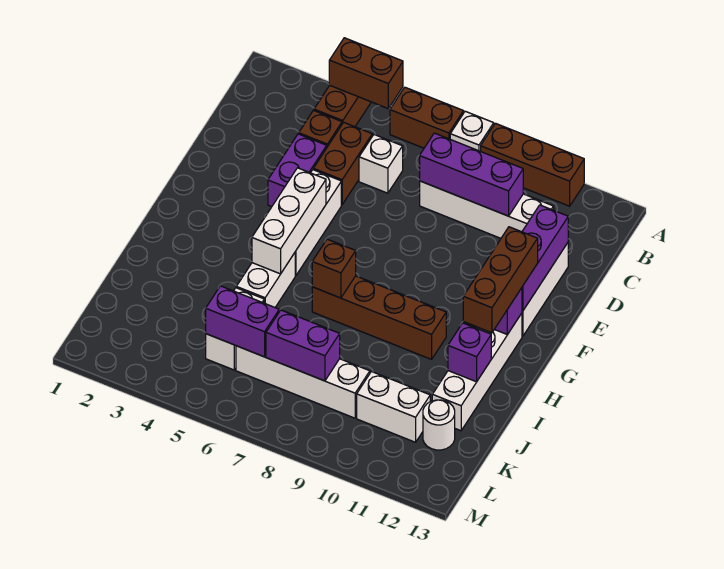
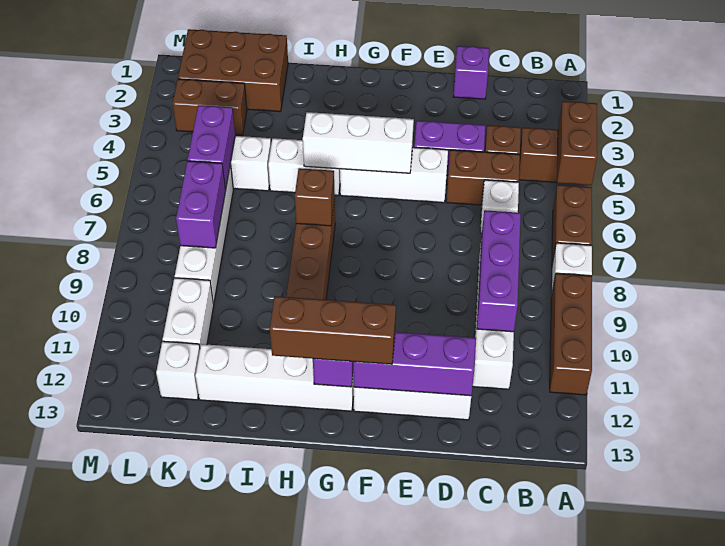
purple 1x1 brick [448,323,491,382] -> purple 1x1 brick moved to [453,46,489,99]
none -> brown 2x3 brick [178,29,288,112]
none -> brown 1x2 brick [173,79,247,135]
white 1x1 round brick [423,400,455,450] -> white 1x1 brick [156,341,200,400]

